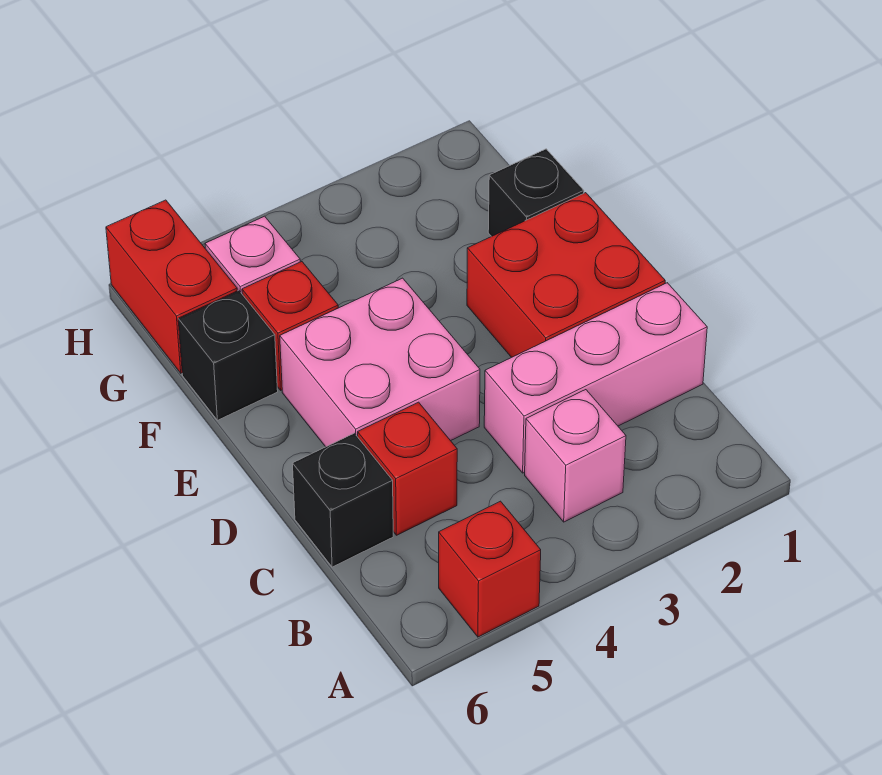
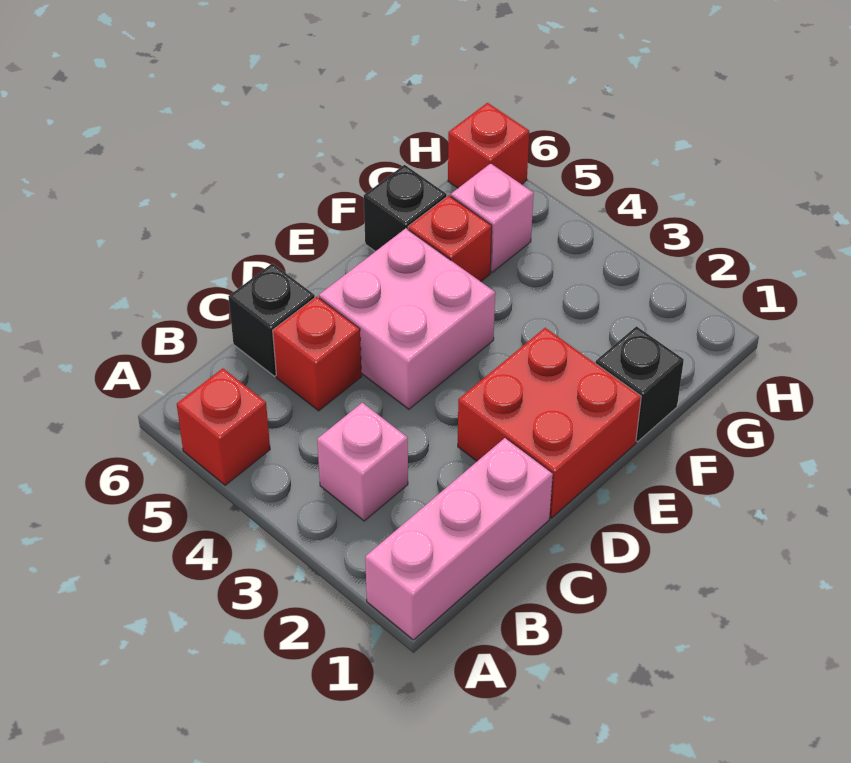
pink 1x3 brick [484,283,707,473] -> pink 1x3 brick turned to [365,438,553,640]
red 1x2 brick [106,200,237,373] -> red 1x1 brick [448,103,529,188]

